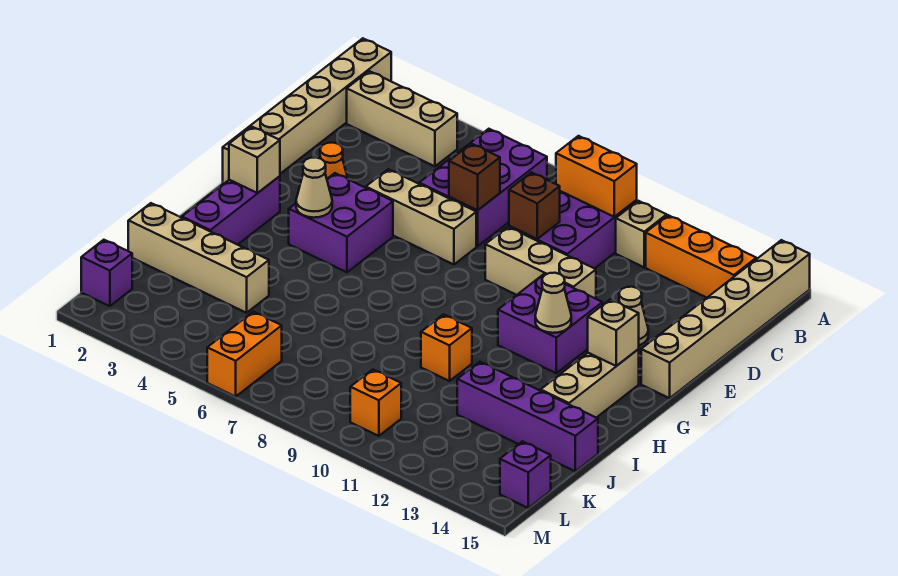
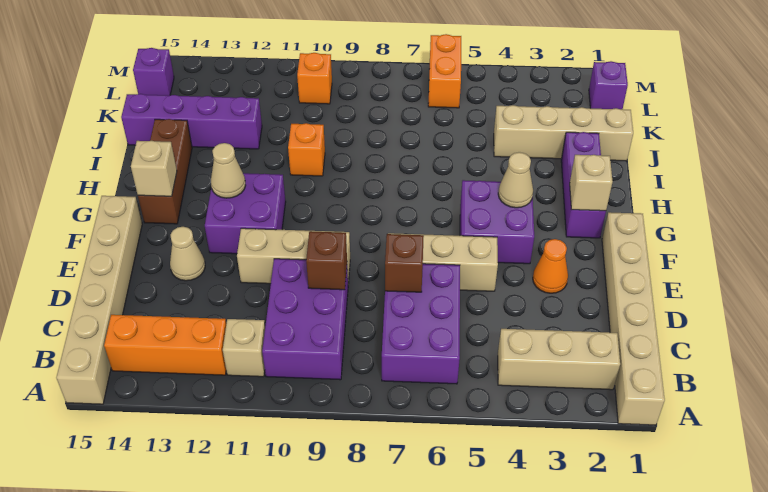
orange 1x2 brick [556,136,637,217] -> none
tan 1x3 brick [541,349,639,418] -> brown 1x3 brick [138,119,192,224]

